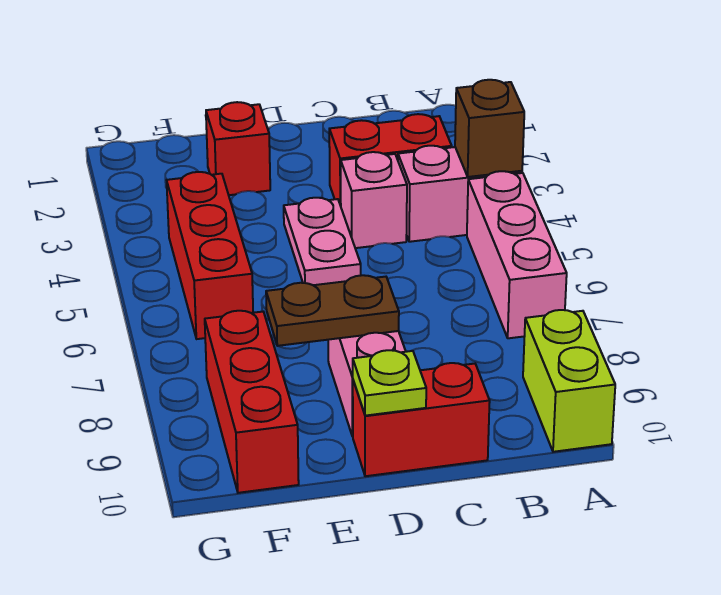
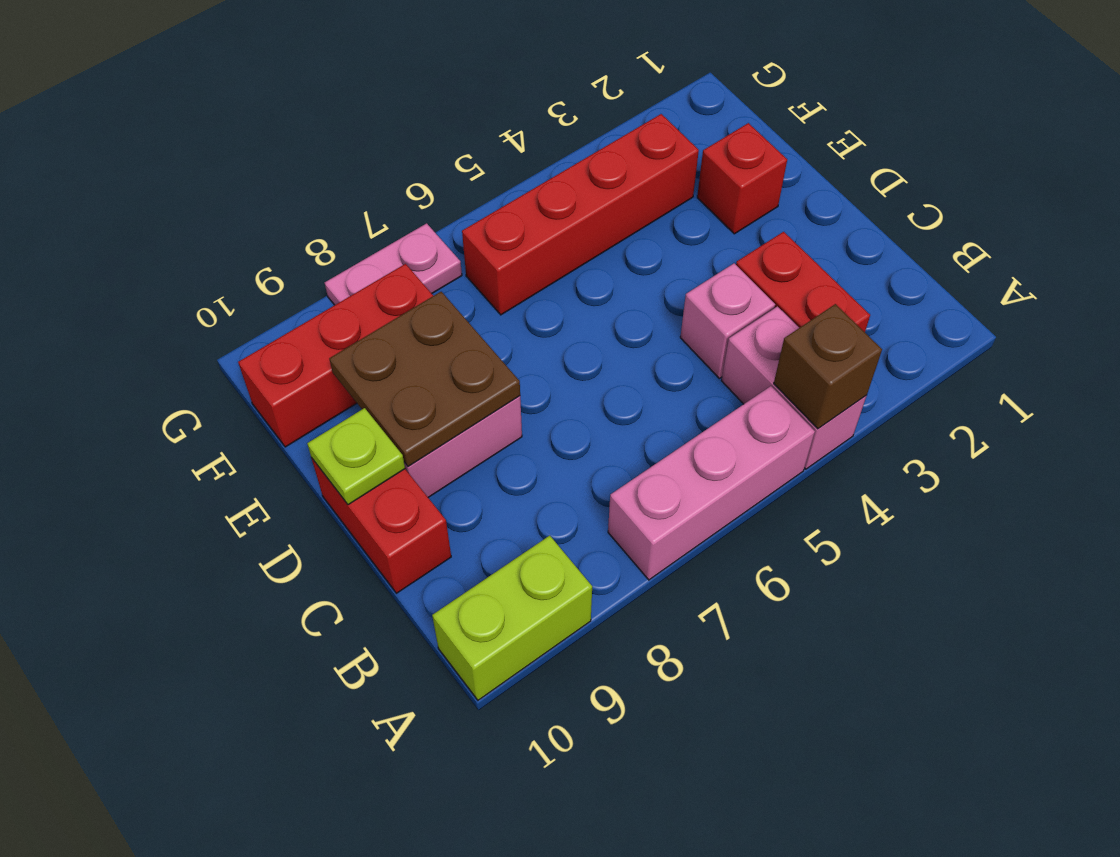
pink 1x2 plate [284,198,361,285] -> pink 1x2 plate moved to [325,223,462,305]
brown 1x2 plate [266,275,399,346] -> brown 2x2 plate [329,292,520,466]
red 1x3 brick [167,172,253,339] -> red 1x4 brick [462,114,699,315]

